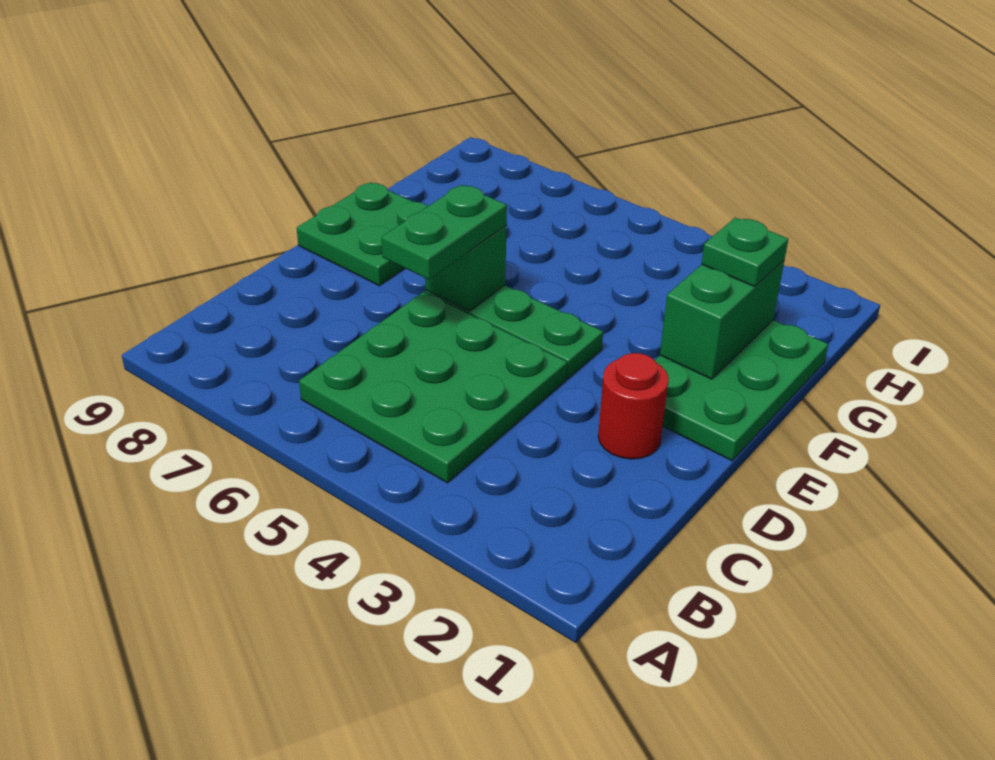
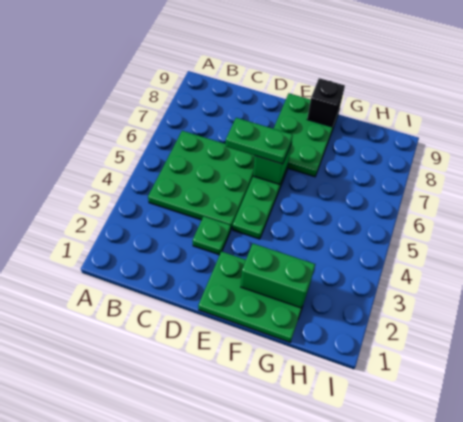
red 1x1 round brick [598,353,669,459] -> none
green 2x2 plate [297,182,428,286] -> green 2x3 plate [274,93,339,177]
none -> black 1x1 brick [307,78,345,127]
green 1x1 plate [701,217,788,287] -> green 1x1 plate moved to [193,216,231,255]

